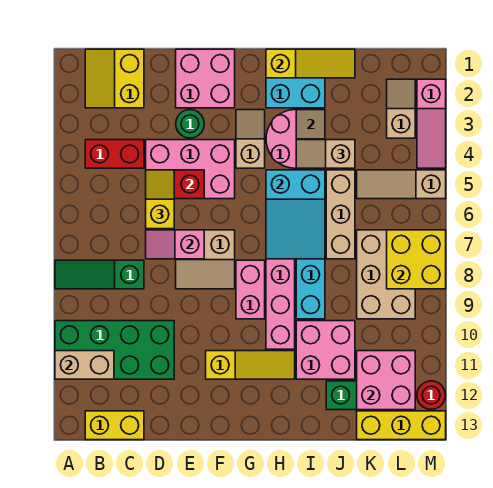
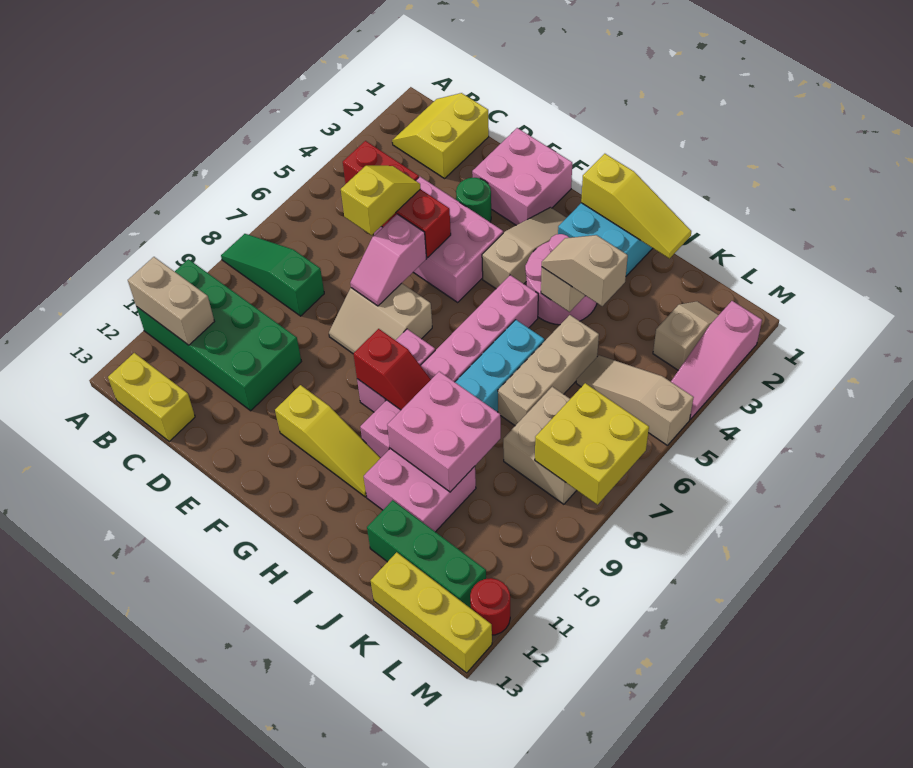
pink 1x2 slope [146,230,204,259] -> pink 1x2 slope turned to [350,214,427,306]
tan 1x2 slope [236,110,265,168] -> tan 1x3 slope [482,207,566,289]
none -> red 1x2 slope [354,329,431,410]
cyan 2x3 slope [266,170,325,259] -> none
tan 2x3 brick [357,230,415,319] -> tan 2x2 brick [503,387,577,504]
pink 2x2 brick [357,351,415,410] -> pink 2x2 brick moved to [387,371,501,492]

